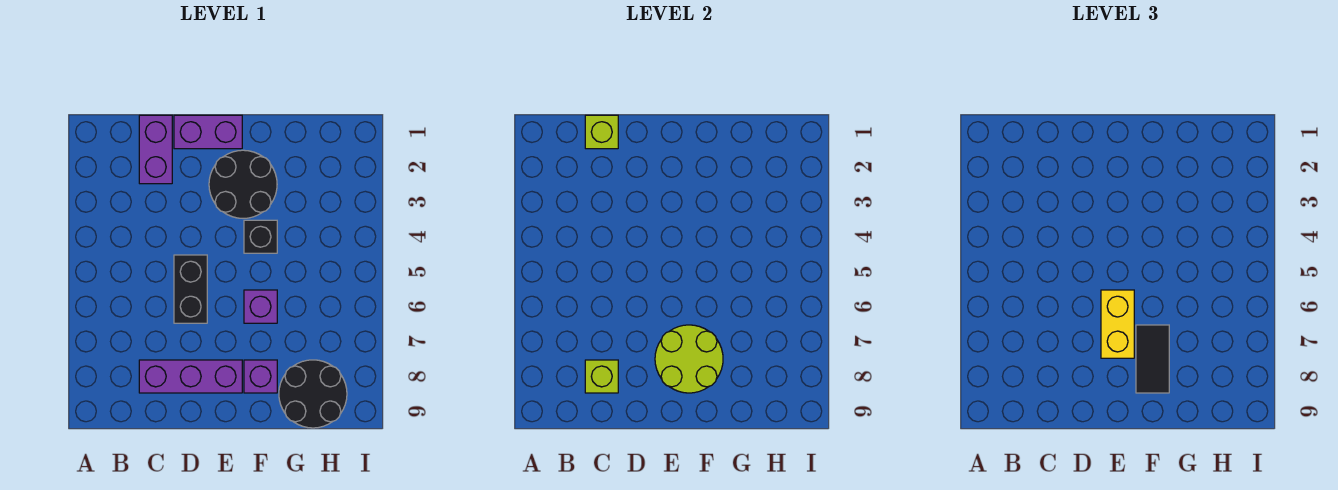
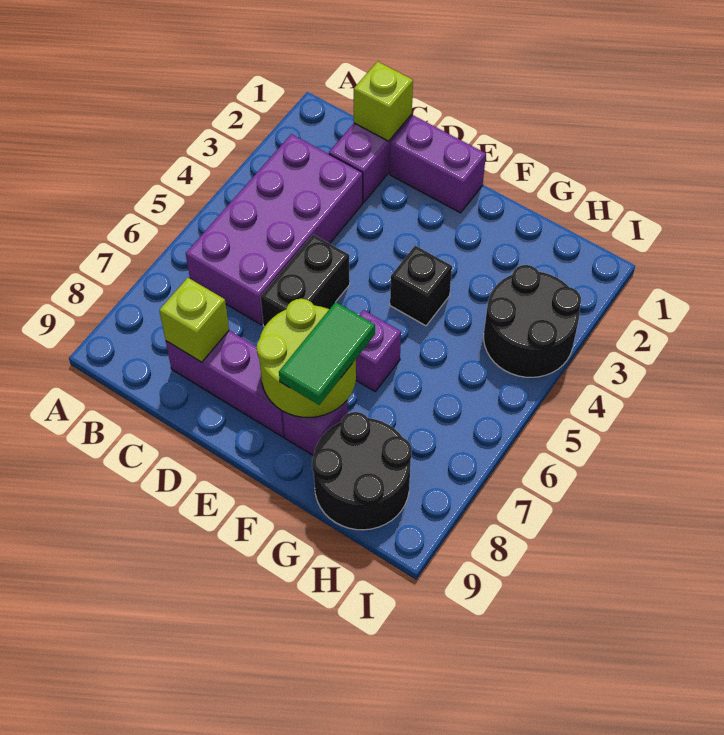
none -> purple 2x4 brick [186,134,363,325]
black 2x2 round brick [209,150,277,218] -> black 2x2 round brick moved to [484,265,581,377]
yellow 1x2 brick [1101,290,1134,358] -> none
black 1x2 tile [1136,325,1169,393] -> green 1x2 tile [279,302,375,405]

